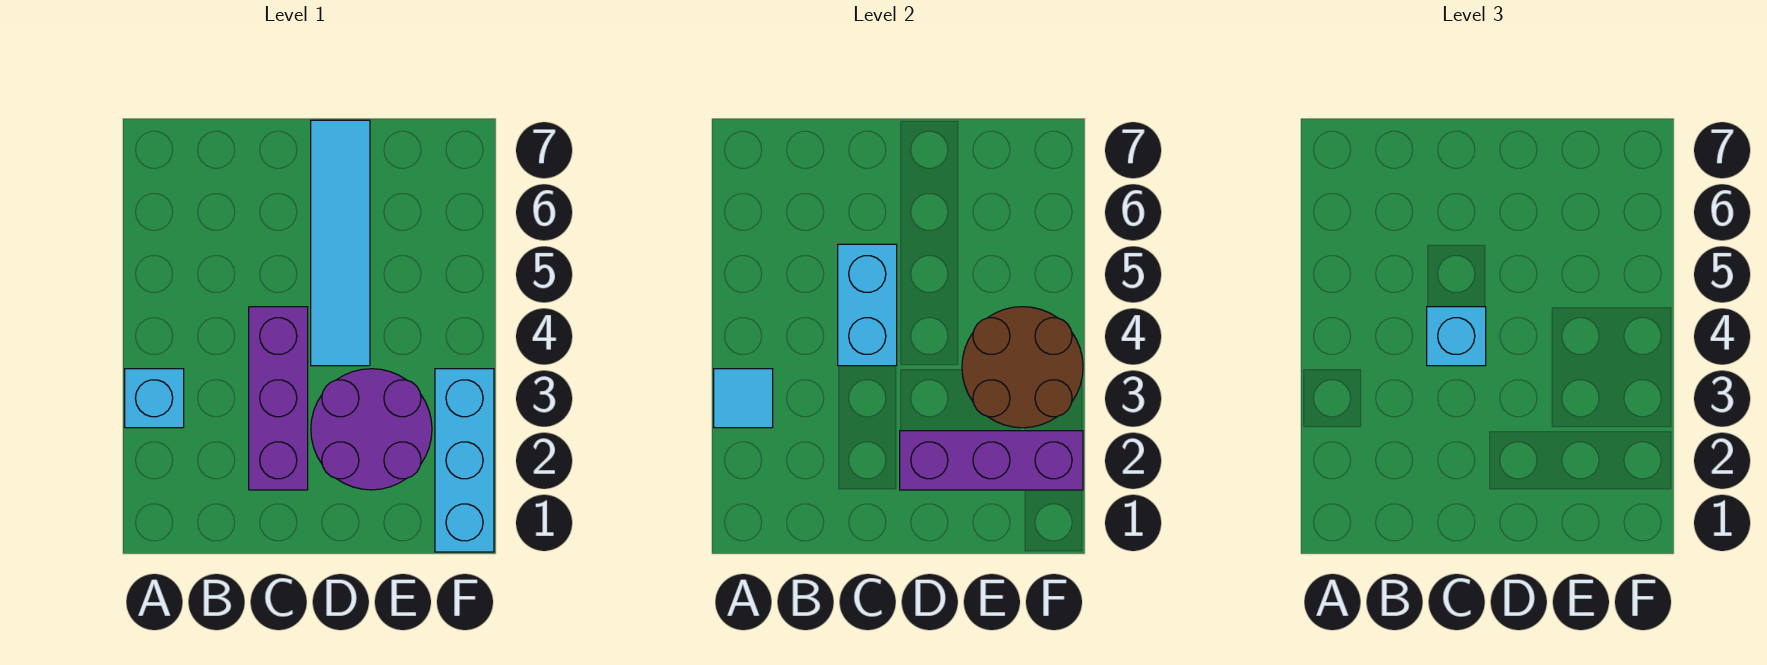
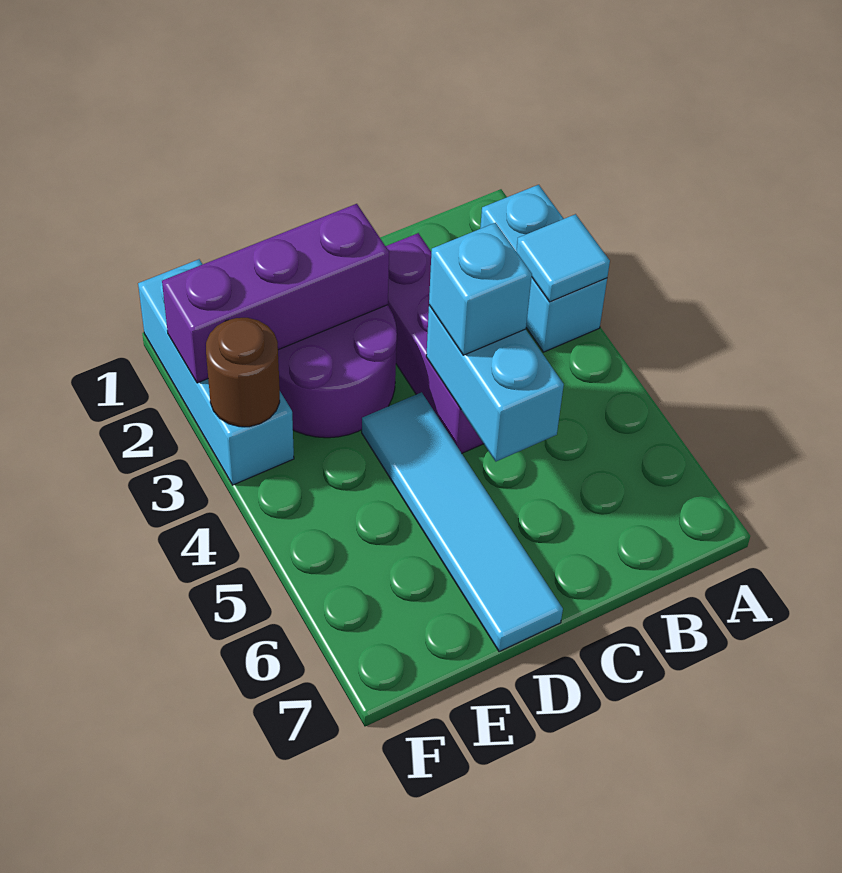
cyan 1x1 brick [125,369,184,428] -> cyan 1x2 brick [480,185,607,352]
brown 2x2 round brick [962,307,1083,428] -> brown 1x1 round brick [206,318,280,427]

